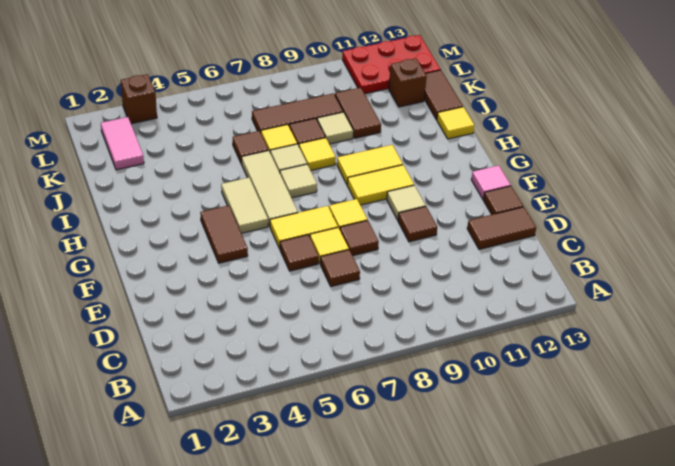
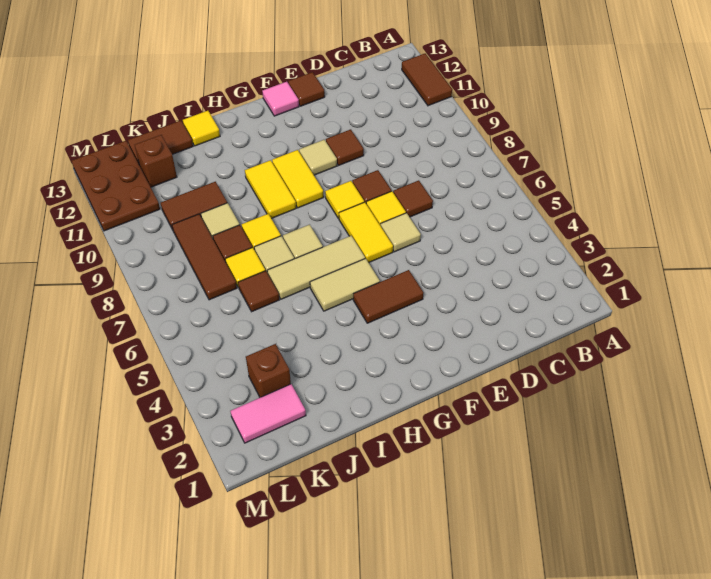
brown 1x2 tile [467,207,536,249] -> brown 1x2 tile moved to [402,54,452,106]
brown 1x1 tile [280,235,319,271] -> tan 1x1 tile [381,213,421,252]
red 2x3 plate [342,35,441,94] -> brown 2x3 plate [72,141,160,231]
brown 1x1 brick [121,74,157,124] -> brown 1x1 brick moved to [246,344,291,397]

